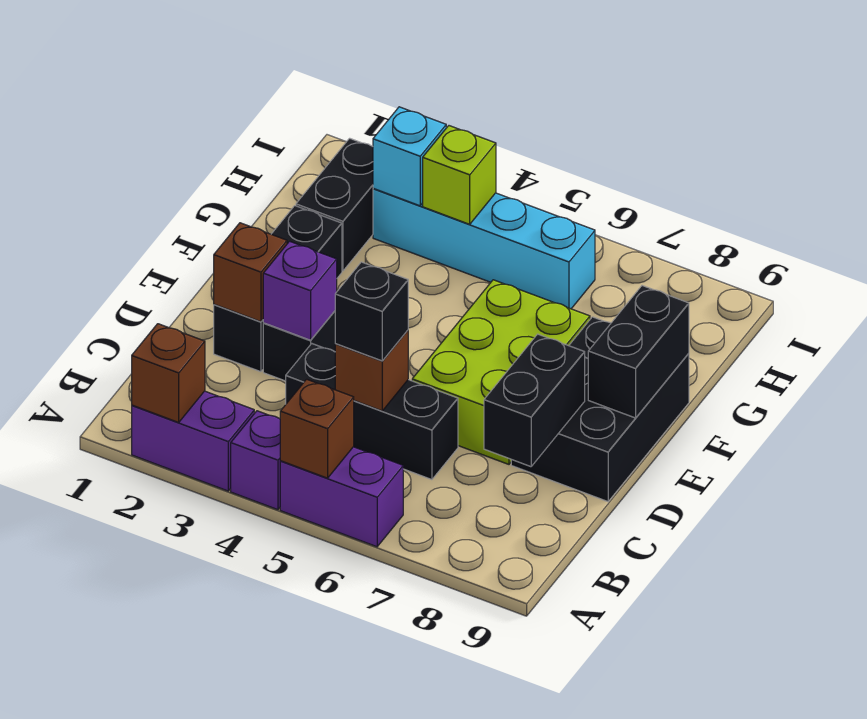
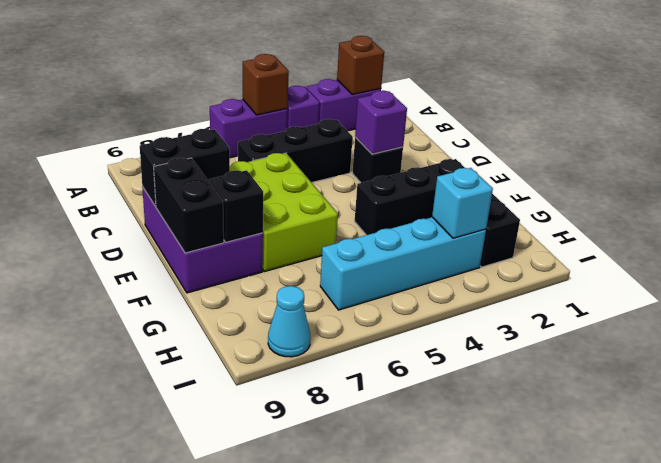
brown 1x1 brick [335,330,408,411] -> none
black 1x1 brick [335,262,408,361] -> black 1x1 brick moved to [209,170,263,242]
black 1x2 brick [484,334,585,467] -> black 1x2 brick turned to [140,129,230,206]
black 1x3 brick [214,206,342,372] -> black 1x3 brick turned to [355,159,465,235]
brown 1x1 brick [214,223,287,322] -> none
black 2x3 brick [511,317,689,502] -> purple 2x3 brick [142,187,263,293]
lime 1x1 brick [423,126,496,224] -> none
none -> cyan 1x1 cone [268,286,310,357]

